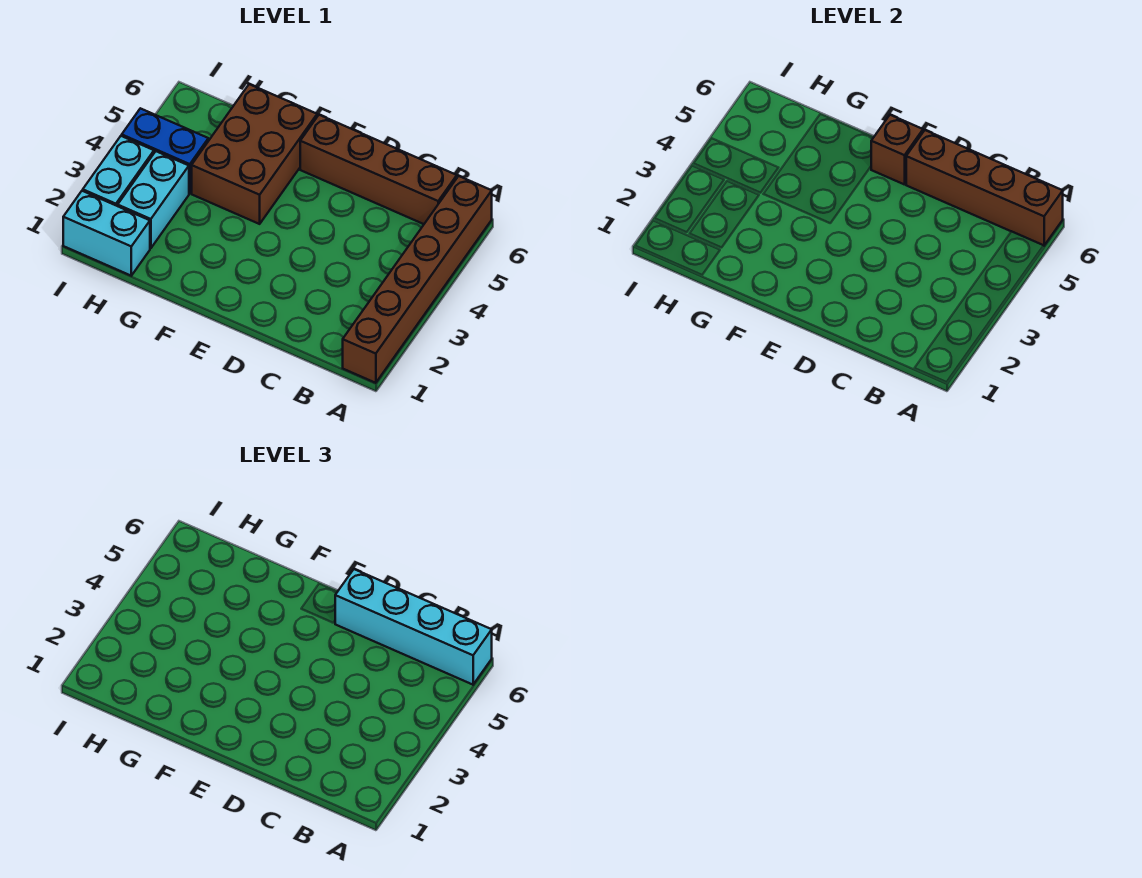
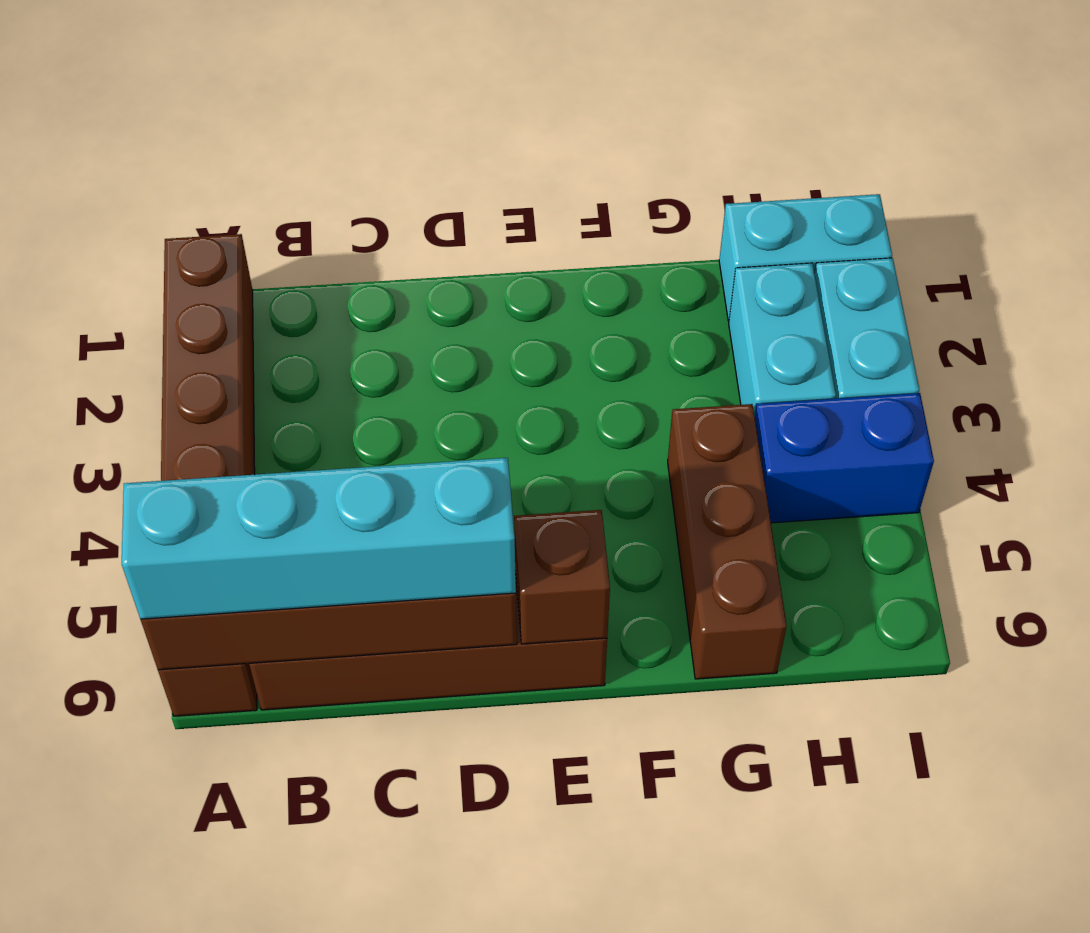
brown 2x3 brick [192,84,317,224] -> brown 1x3 brick [668,404,787,679]

